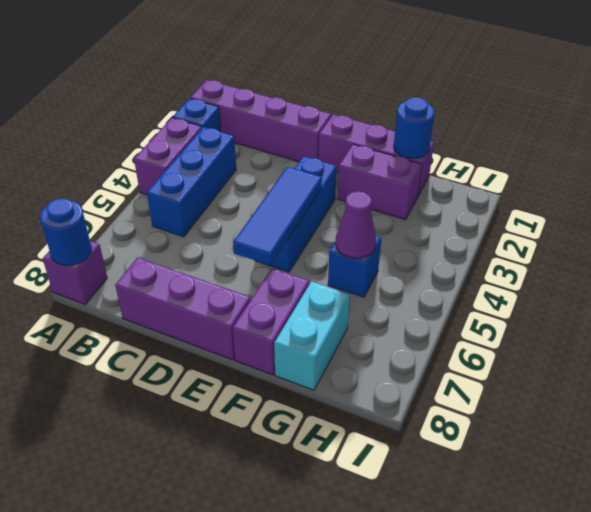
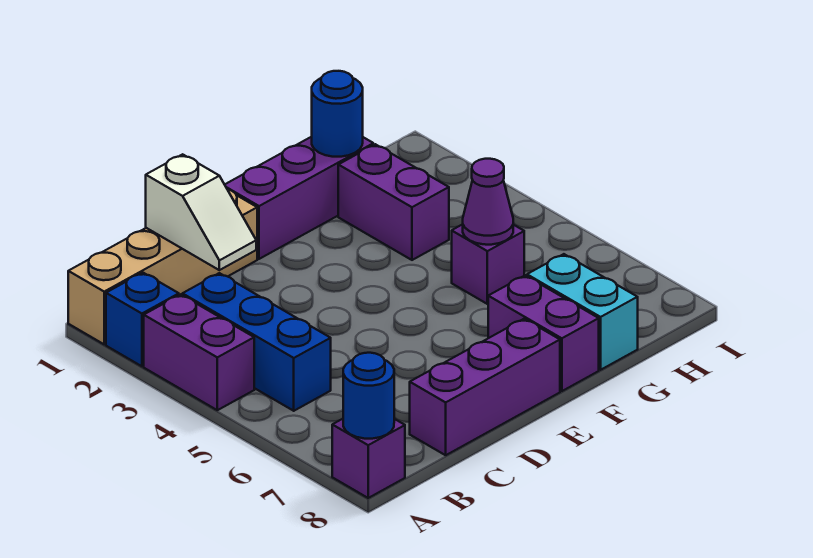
purple 1x4 brick [190,80,331,162] -> tan 1x4 brick [68,189,257,344]
none -> white 1x2 slope [146,154,256,270]
blue 1x3 brick [255,156,337,272] -> none
blue 1x3 tile [233,167,322,265] -> none
purple 1x2 brick [337,144,422,220] -> purple 1x2 brick turned to [338,144,449,260]
blue 1x1 brick [328,236,381,297] -> purple 1x1 brick [452,224,524,304]

